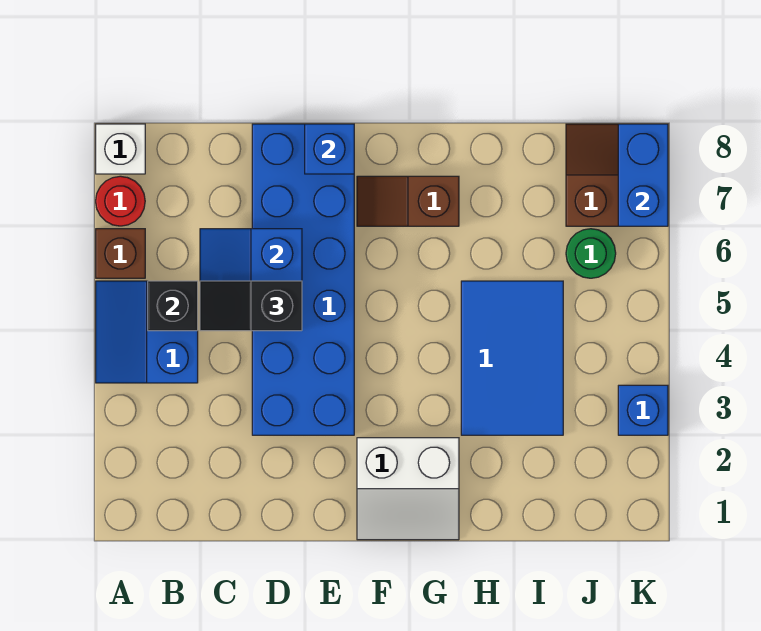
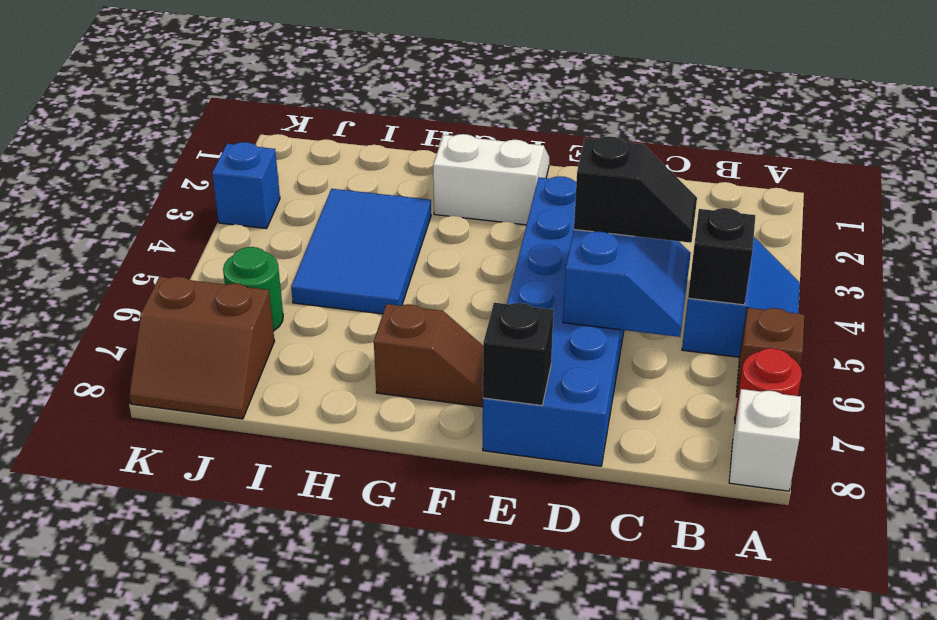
blue 1x1 brick [305,124,354,174] -> black 1x1 brick [483,303,554,406]
blue 1x2 brick [618,124,668,226] -> none

